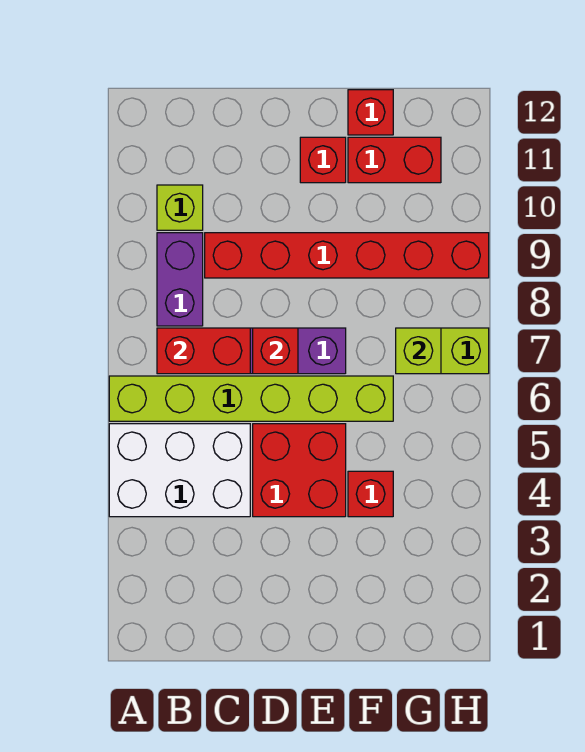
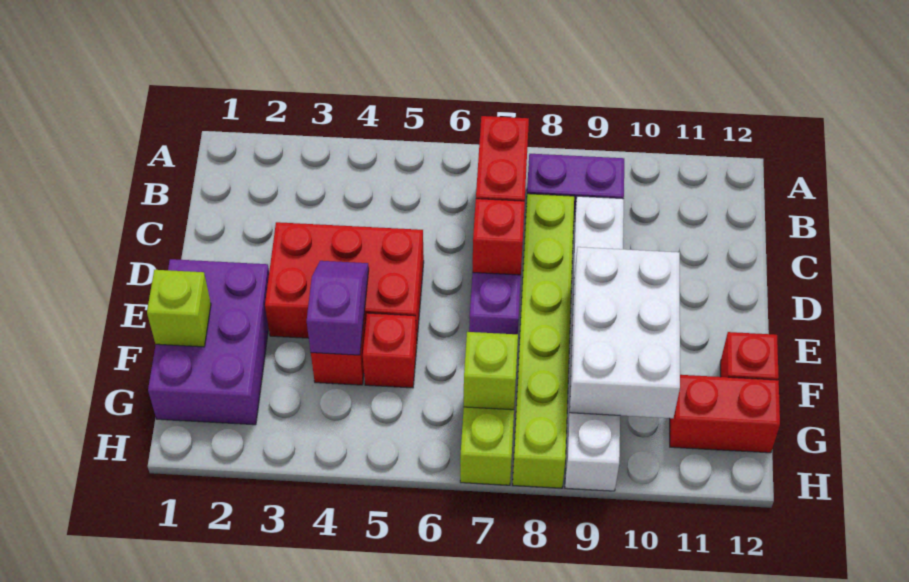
white 2x3 brick [109,424,250,517] -> white 2x3 brick moved to [570,247,680,418]
lime 1x6 brick [109,376,393,421] -> lime 1x6 brick moved to [513,194,574,488]
lime 1x1 brick [157,185,203,230] -> lime 1x1 brick moved to [147,270,211,347]
red 1x6 brick [205,233,489,278] -> white 1x6 brick [565,196,624,491]
red 2x2 brick [253,424,346,517] -> red 2x3 brick [265,222,424,339]
none -> purple 2x3 brick [148,259,269,425]
none -> purple 1x2 slope [307,261,369,355]
red 1x1 brick [300,137,346,183] -> red 1x1 brick moved to [363,313,417,388]
red 1x2 brick [348,137,441,183] -> red 1x2 brick turned to [670,375,780,453]

